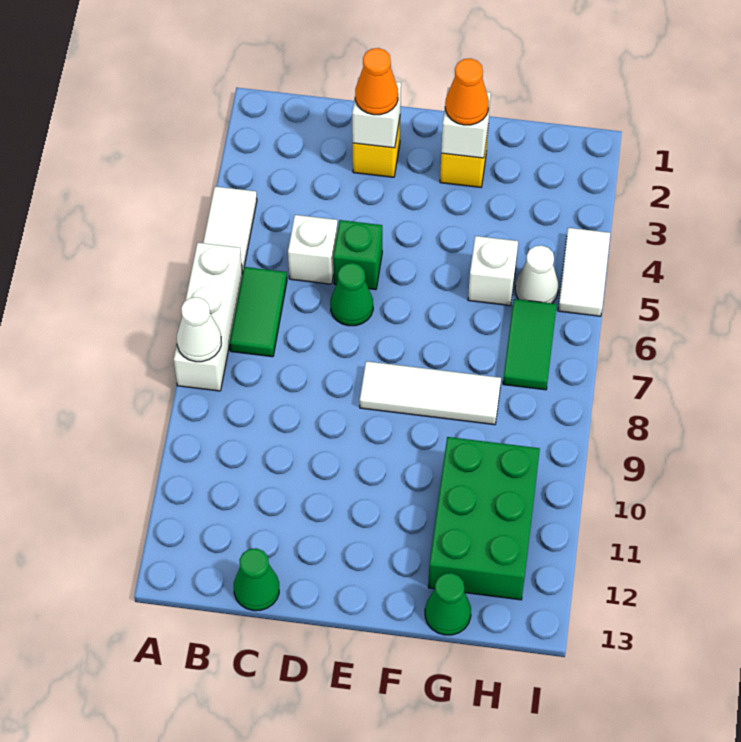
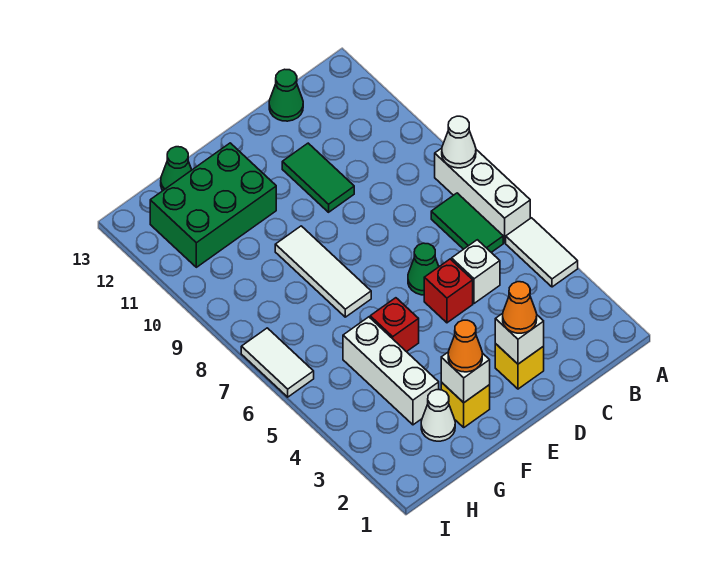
green 1x1 brick [333,220,382,290] -> red 1x1 brick [424,259,473,323]
white 1x3 tile [360,361,501,425] -> white 1x3 tile turned to [275,226,371,317]
none -> red 1x1 brick [370,298,419,352]
white 1x1 brick [468,236,518,306] -> white 1x3 brick [343,317,439,425]
green 2x3 brick [428,437,540,600] -> green 2x3 brick turned to [150,143,276,267]
white 1x1 cone [515,246,559,303] -> white 1x1 cone moved to [421,390,455,441]
green 1x2 tile [503,299,557,390] -> green 1x2 tile moved to [282,143,354,212]
white 1x2 tile [558,228,610,316] -> white 1x2 tile moved to [241,328,314,397]

